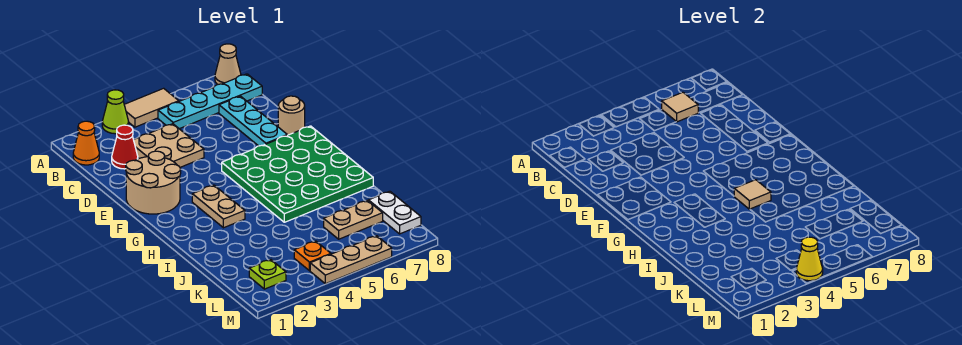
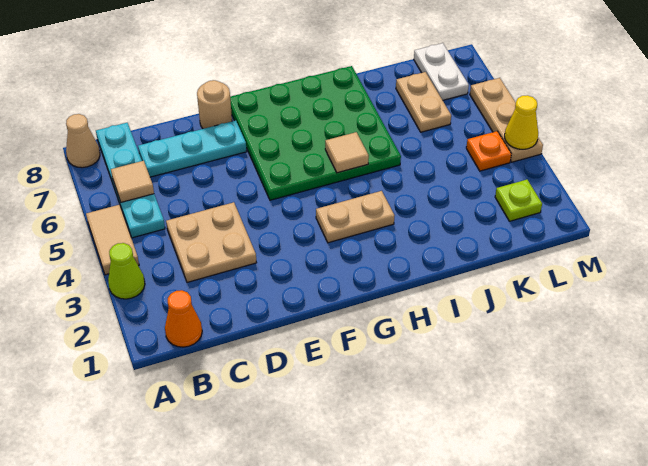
red 1x1 cone [112,125,138,169] -> none
tan 2x2 round brick [126,151,181,214] -> none
white 1x2 plate [369,191,421,234] -> white 1x2 plate turned to [414,43,469,100]

